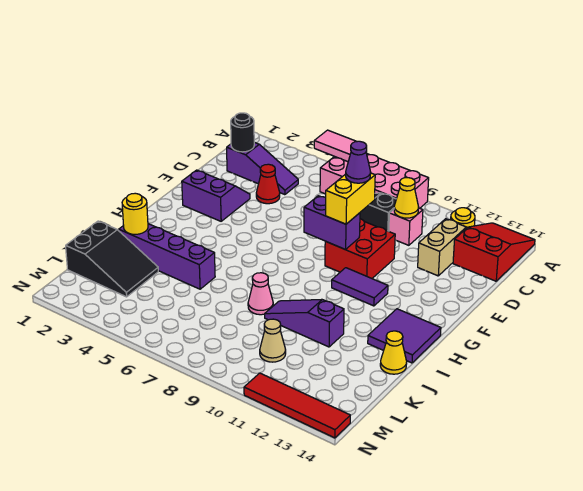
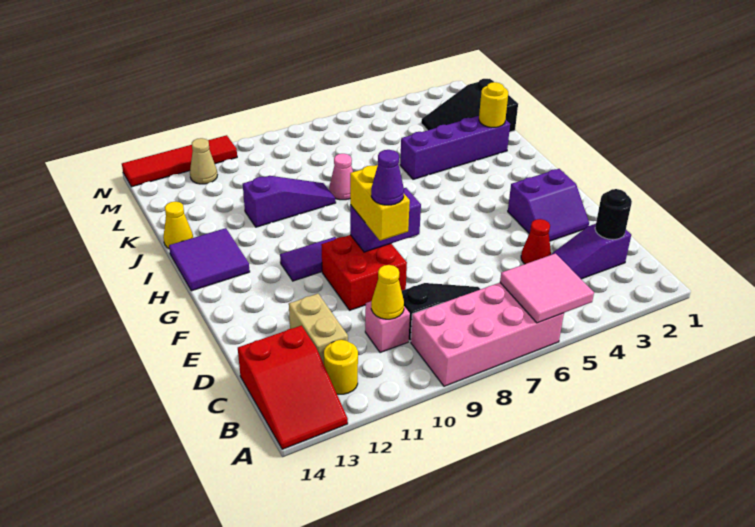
pink 1x2 tile [314,130,367,162] -> pink 2x2 tile [500,254,594,323]
tan 1x1 cone [260,319,286,362] -> tan 1x1 cone moved to [190,138,217,184]

